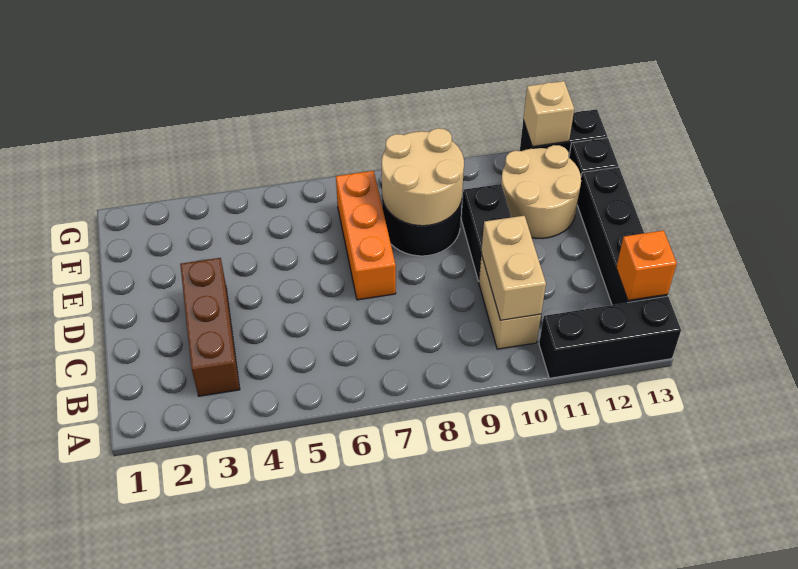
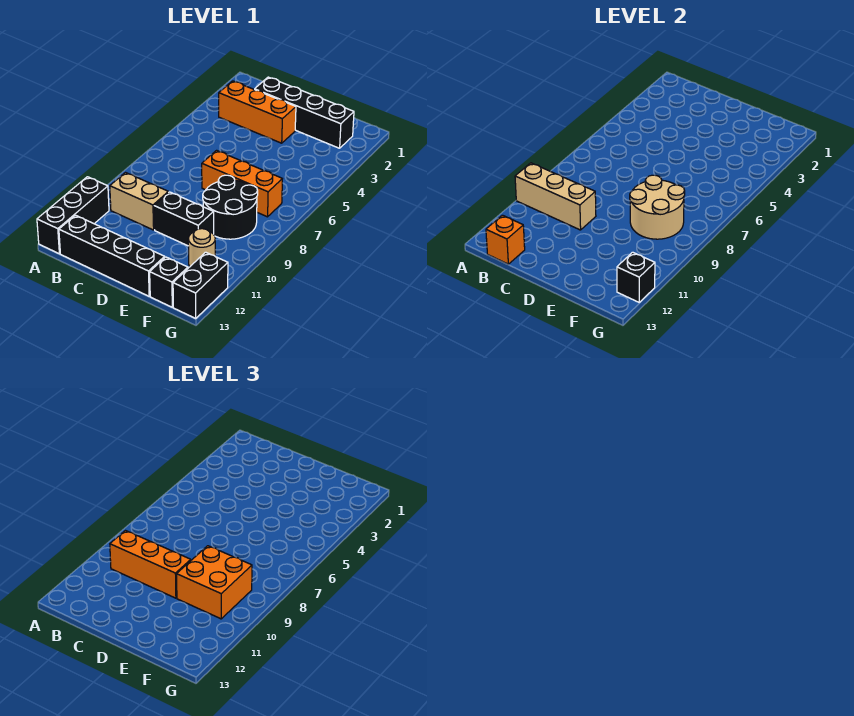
brown 1x3 brick [180,258,240,396] -> orange 1x3 brick [219,81,296,143]
tan 1x2 brick [481,216,546,320] -> tan 1x3 brick [515,163,596,230]
none -> orange 1x3 brick [110,531,191,598]
none -> black 1x4 brick [255,77,354,148]
none -> orange 2x2 brick [177,546,252,619]
tan 2x2 round brick [501,145,581,238] -> tan 1x1 round brick [188,229,215,267]
tan 1x1 brick [523,81,574,147] -> black 1x1 brick [617,252,655,302]

